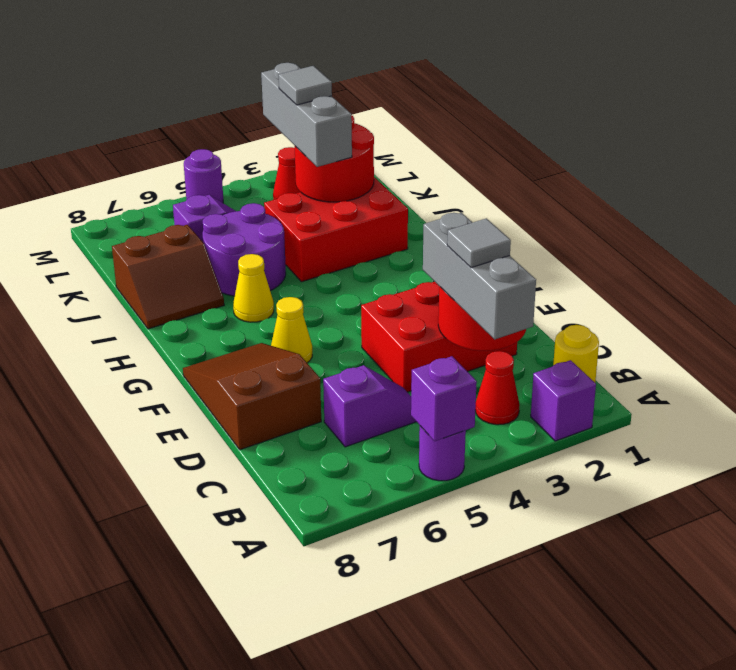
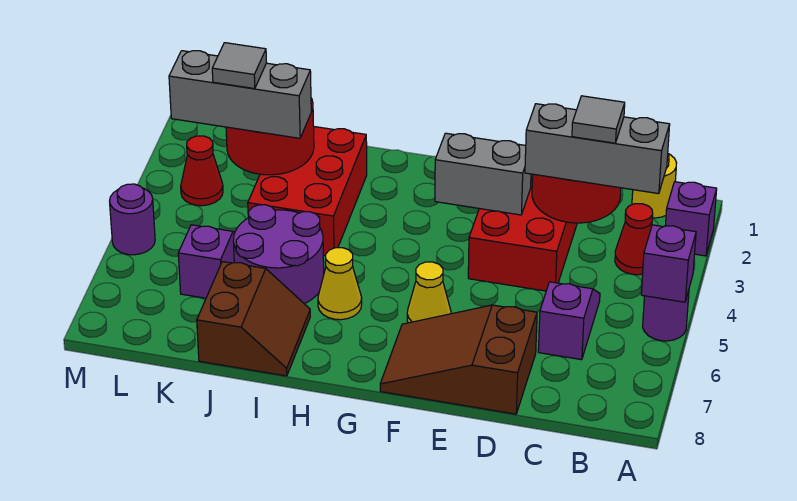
none -> grey 1x2 brick [435,133,531,215]

